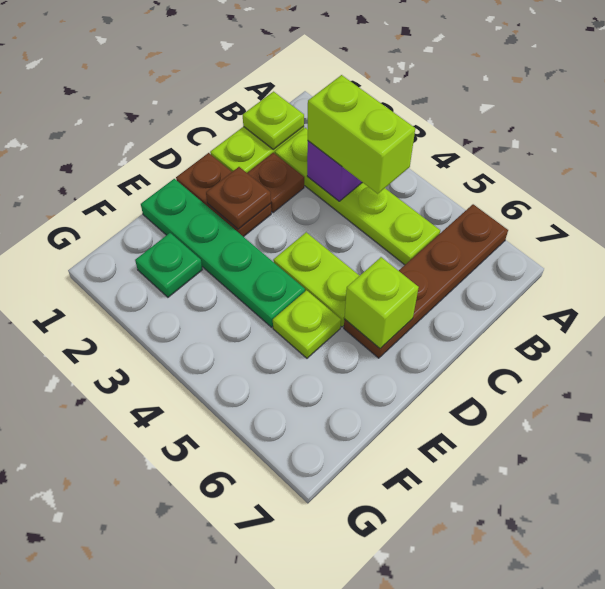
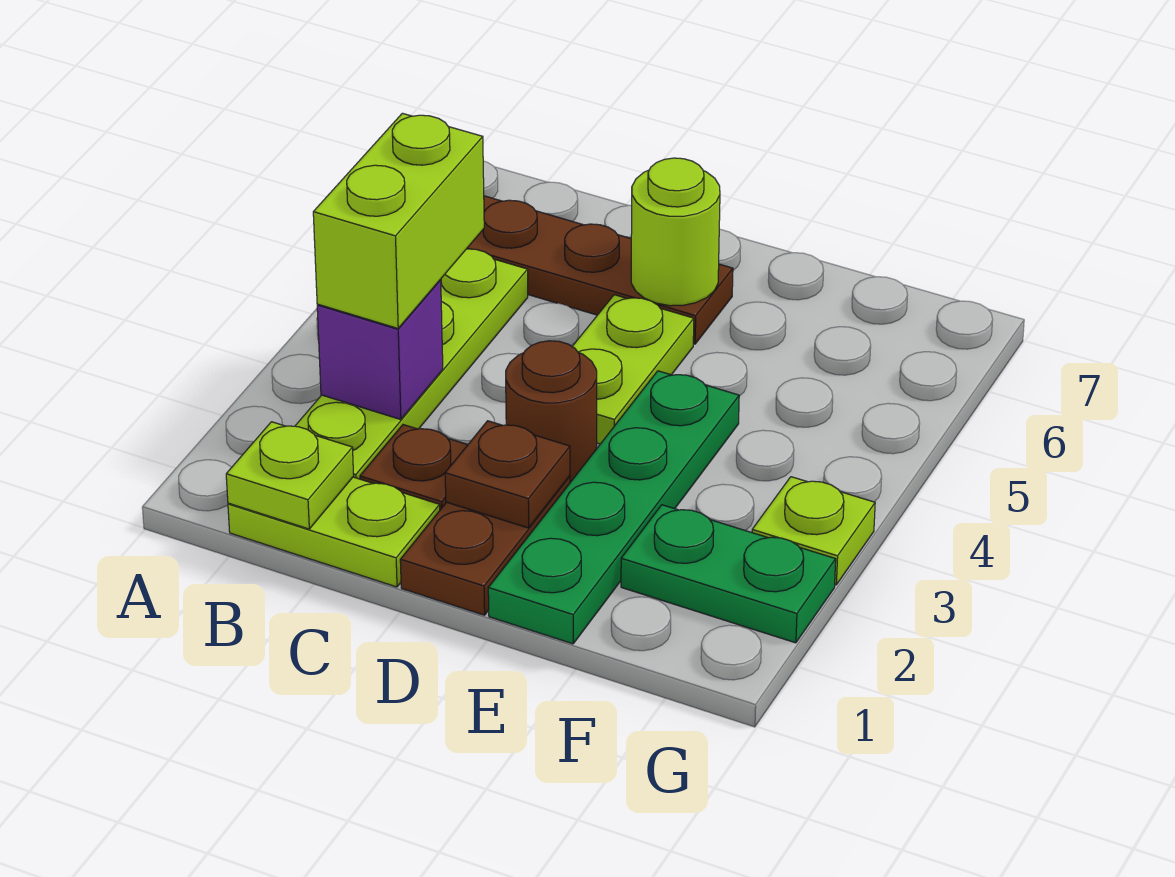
none -> brown 1x1 round brick [506,341,597,482]
lime 1x1 brick [344,257,419,348] -> lime 1x1 round brick [631,158,720,306]
lime 1x1 plate [273,290,341,358] -> lime 1x1 plate moved to [752,477,875,585]
green 1x1 plate [135,233,202,297] -> green 1x2 plate [621,505,836,643]

